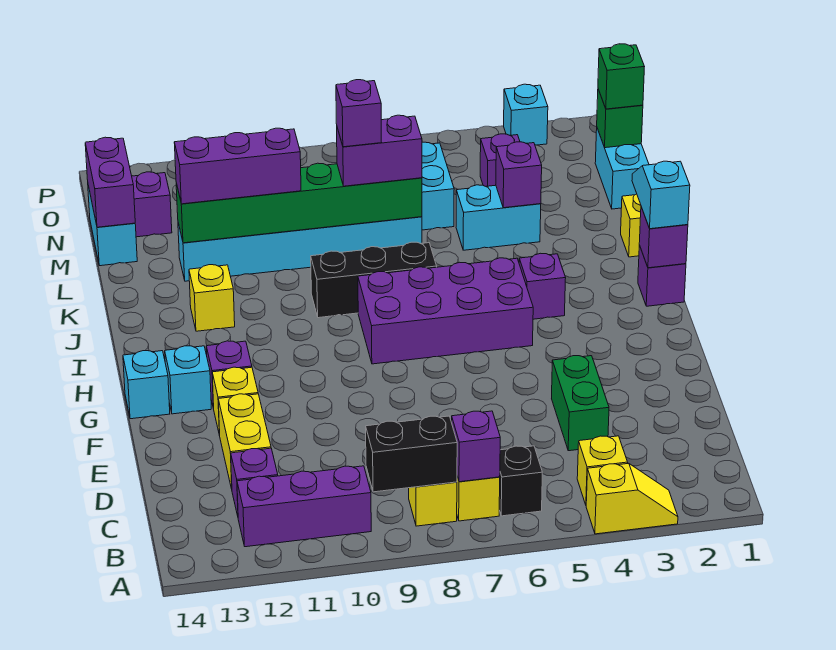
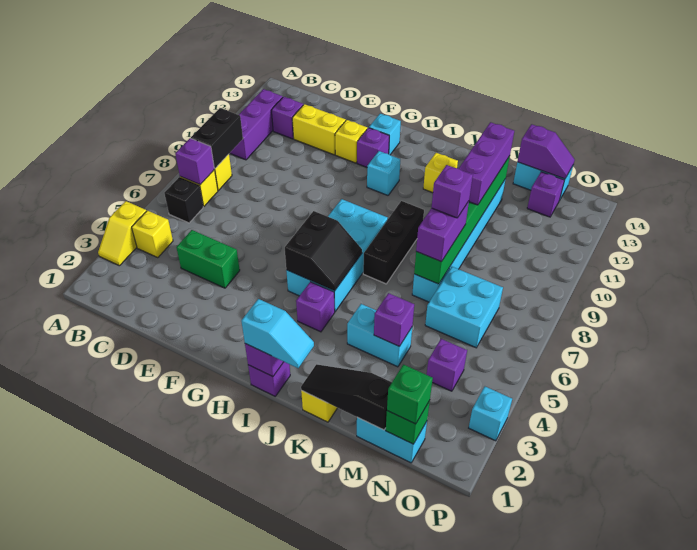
cyan 1x1 brick [123,351,170,419] -> cyan 1x1 brick moved to [367,151,400,195]
purple 2x4 brick [358,258,533,364] -> cyan 2x4 brick [286,199,388,311]
none -> black 2x2 slope [285,211,362,291]
none -> black 1x3 slope [301,364,392,430]
cyan 1x2 brick [456,185,541,250] -> cyan 1x2 brick turned to [347,304,412,367]
purple 1x2 brick [85,137,135,227] -> purple 1x2 slope [518,124,575,179]

